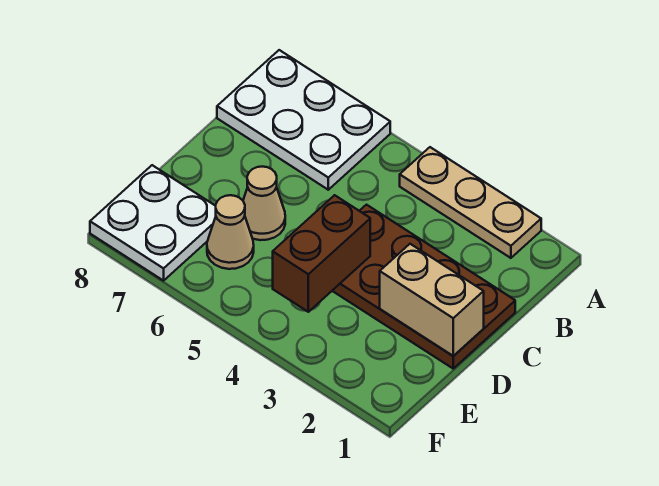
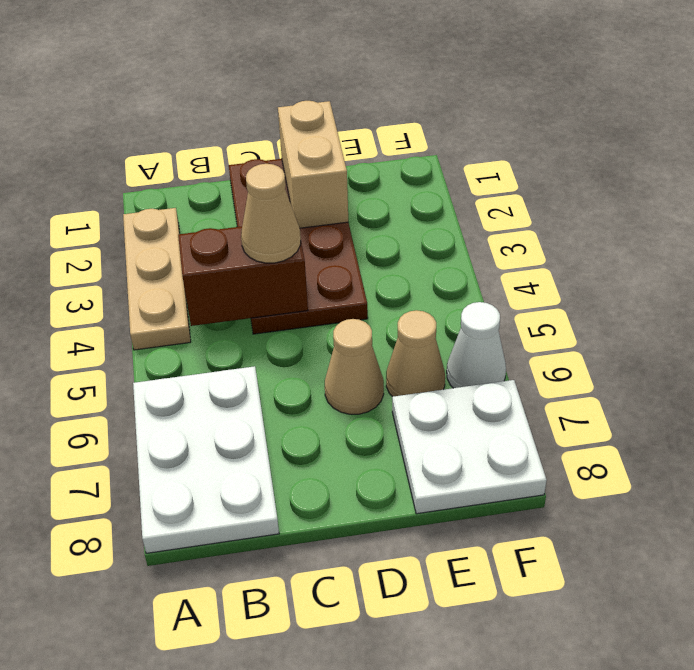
none -> tan 1x1 cone [241,164,301,263]
brown 1x2 brick [273,195,370,312] -> brown 1x2 brick moved to [178,226,308,326]
none -> white 1x1 cone [447,302,506,388]

